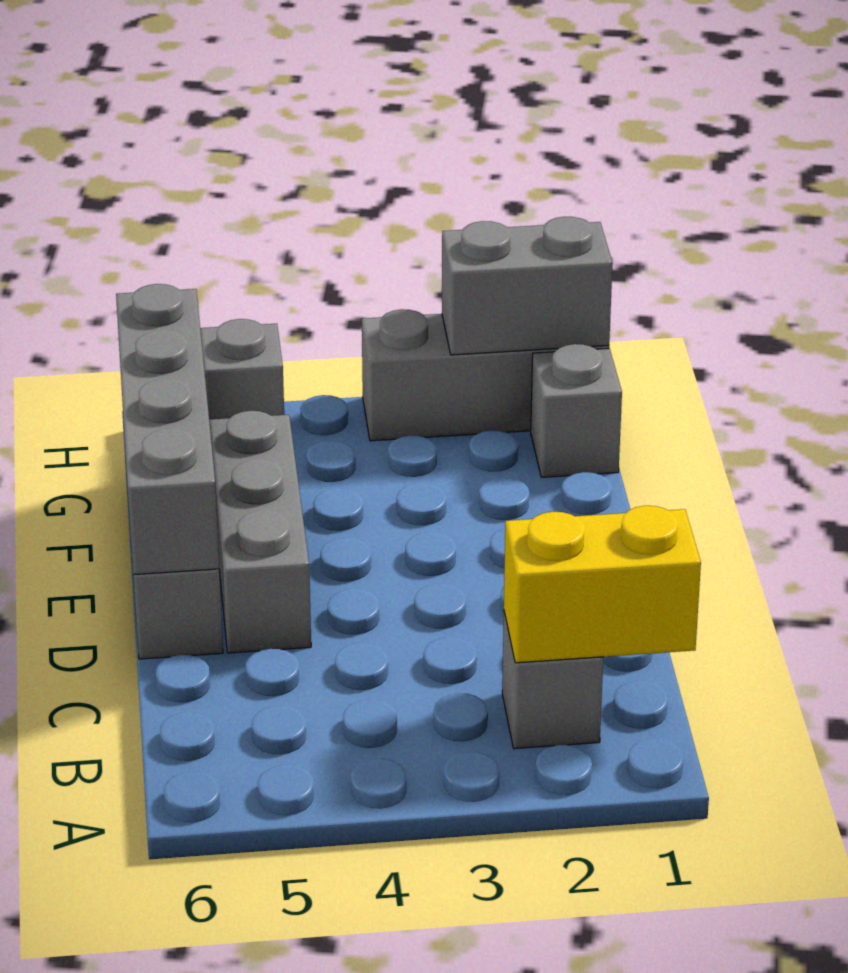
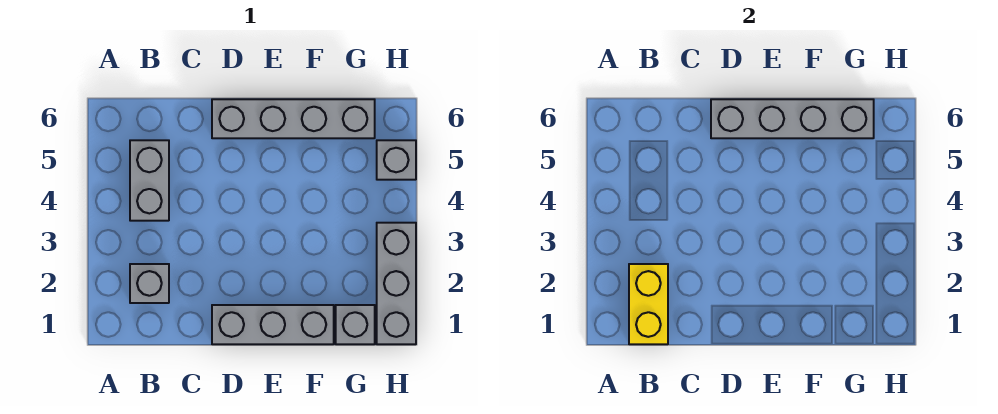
grey 1x3 brick [209,411,311,653] -> grey 1x3 brick moved to [212,305,334,344]
grey 1x2 brick [442,217,613,355] -> grey 1x2 brick moved to [130,140,169,221]

